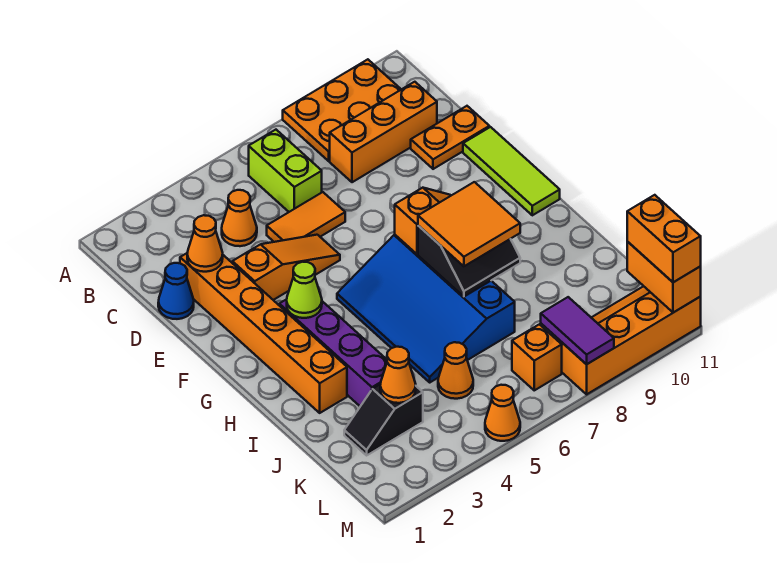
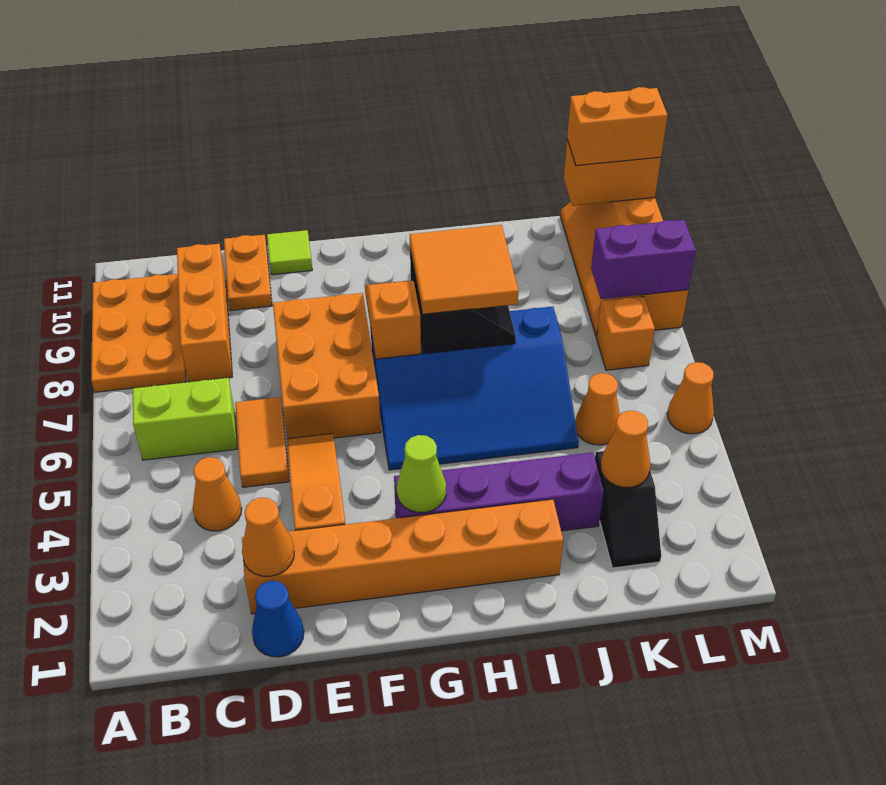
none -> orange 2x3 brick [273,293,381,439]
lime 1x3 tile [463,127,560,215] -> lime 1x1 tile [267,230,312,275]
purple 1x2 tile [541,297,614,364] -> purple 1x2 brick [591,220,696,299]

